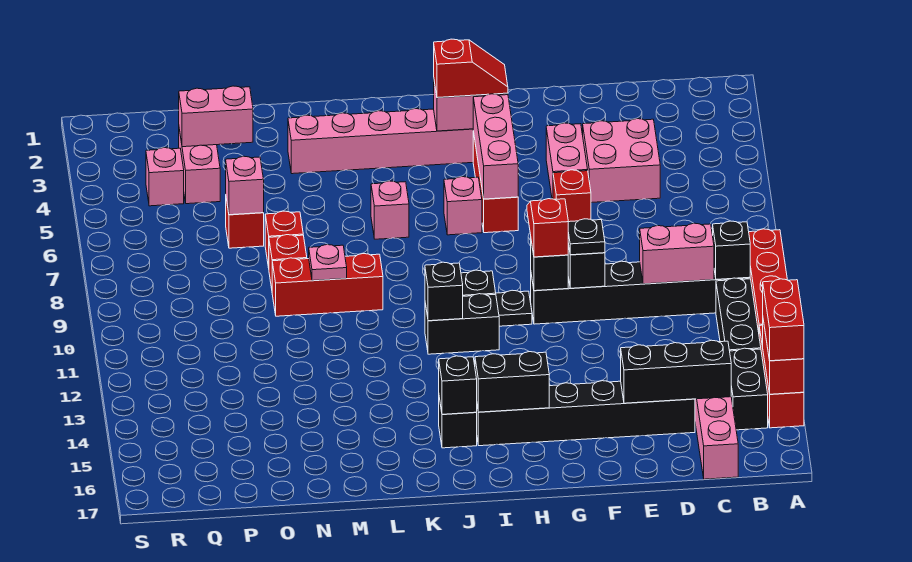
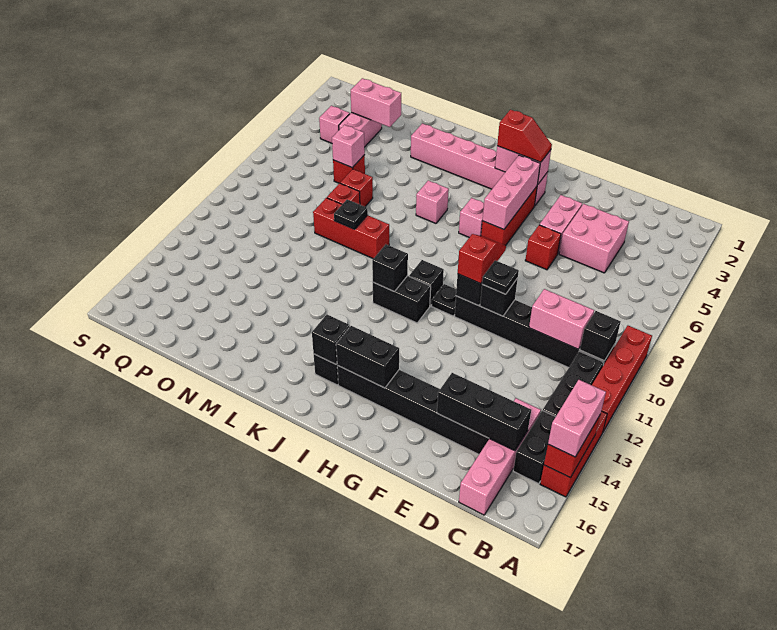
red 1x2 brick [763,279,804,361] -> pink 1x2 brick [548,380,606,457]
pink 1x1 plate [309,245,347,281] -> black 1x1 plate [334,199,368,229]

